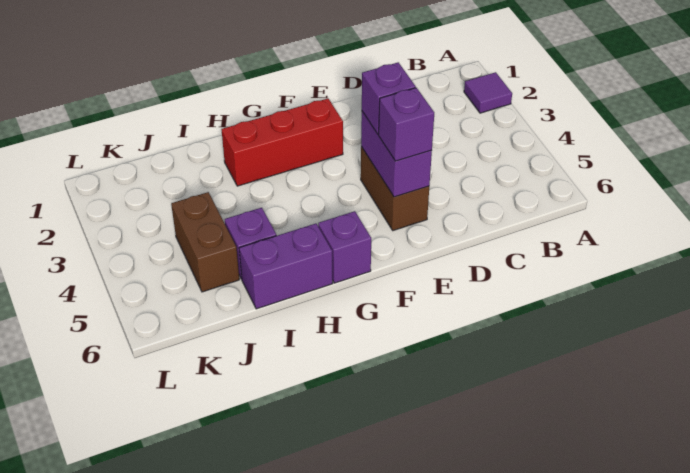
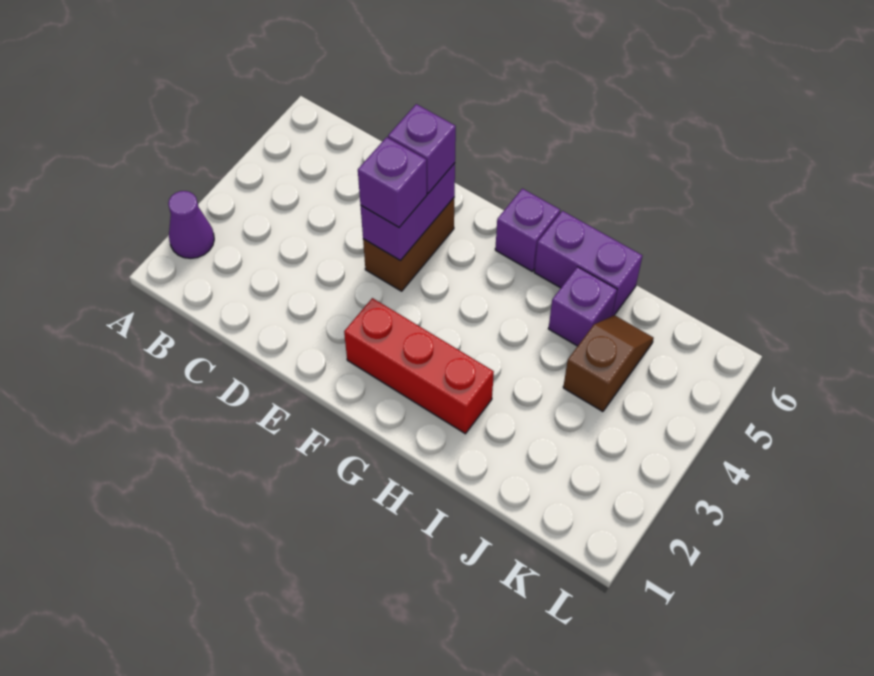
purple 1x1 tile [464,72,512,113] -> purple 1x1 cone [168,191,214,258]
brown 1x2 brick [171,192,239,292] -> brown 1x2 slope [563,315,654,411]

